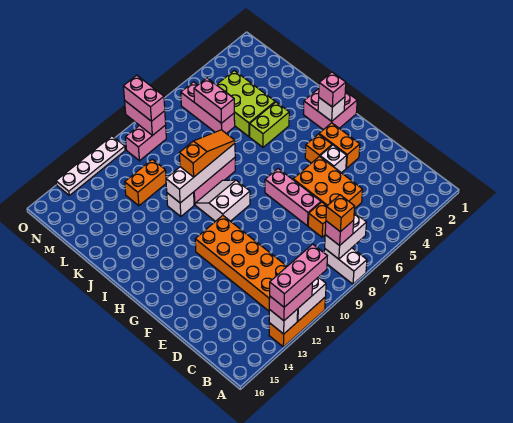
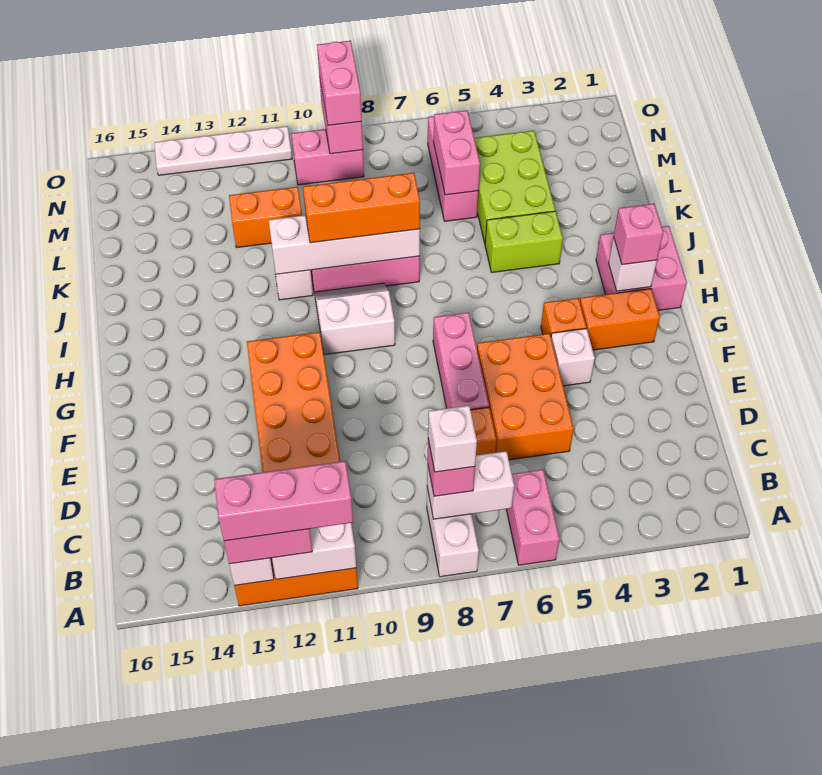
none -> pink 1x2 brick [506,470,560,565]
orange 1x1 brick [326,195,355,232] -> white 1x1 brick [428,405,477,472]
orange 1x2 brick [319,123,360,168] -> orange 1x2 brick turned to [580,289,660,350]
orange 1x3 slope [179,130,235,177] -> orange 1x3 brick [303,173,420,243]

